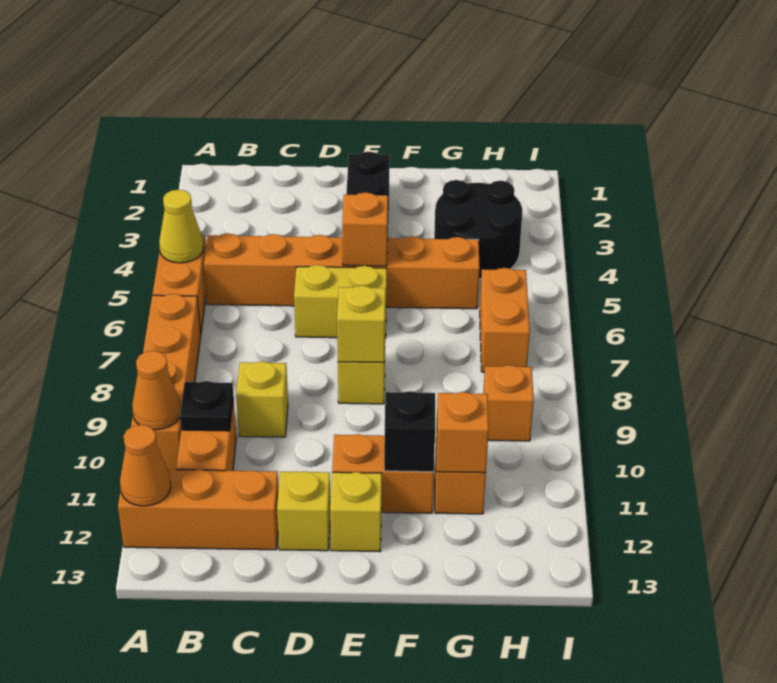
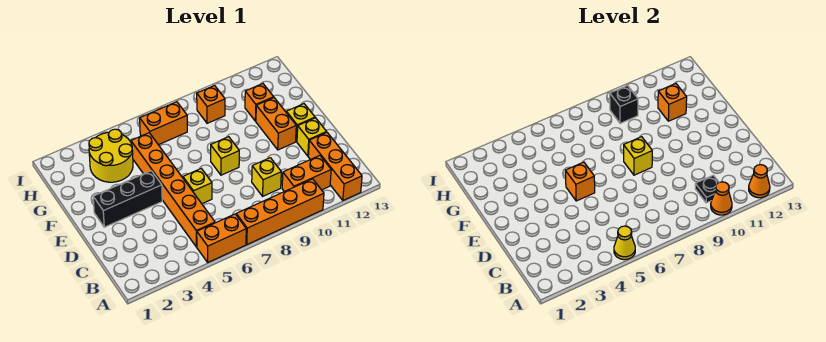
yellow 1x2 brick [294,265,387,338] -> yellow 1x1 brick [183,169,212,204]
black 1x1 brick [384,391,435,472] -> black 1x1 brick moved to [610,86,638,123]
black 2x2 round brick [434,180,523,279] -> yellow 2x2 round brick [89,129,133,182]

